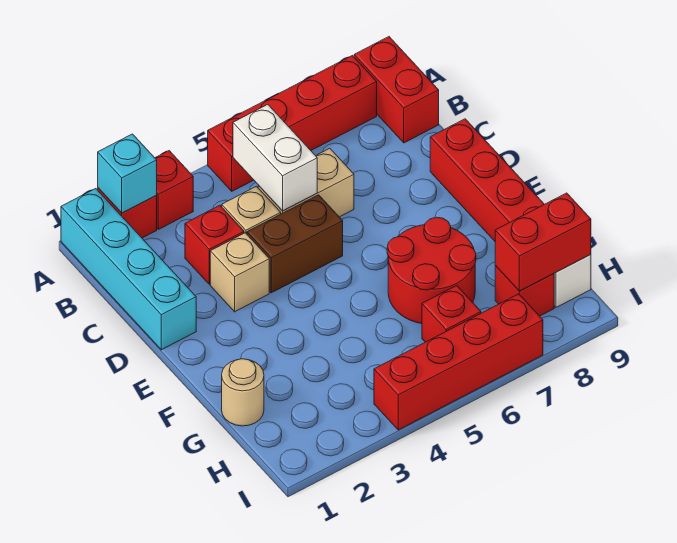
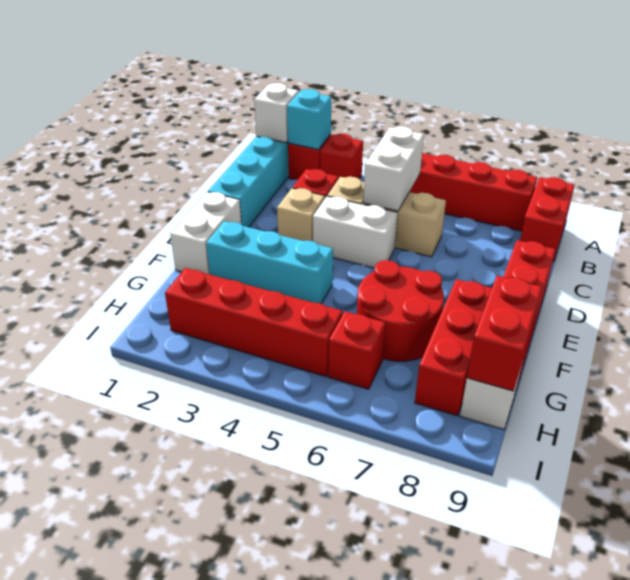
none -> white 1x1 brick [254,83,299,143]
brown 1x2 brick [247,195,343,293] -> white 1x2 brick [313,196,398,268]
none -> white 1x2 brick [170,192,241,274]
none -> cyan 1x3 brick [206,221,333,304]
tan 1x1 round brick [222,359,264,426] -> none
red 1x1 brick [495,266,554,316] -> red 1x3 brick [415,279,492,416]
red 1x2 brick [495,193,591,291] -> red 1x2 brick turned to [467,276,542,391]
red 1x4 brick [374,294,543,430] -> red 1x4 brick moved to [165,268,343,376]

